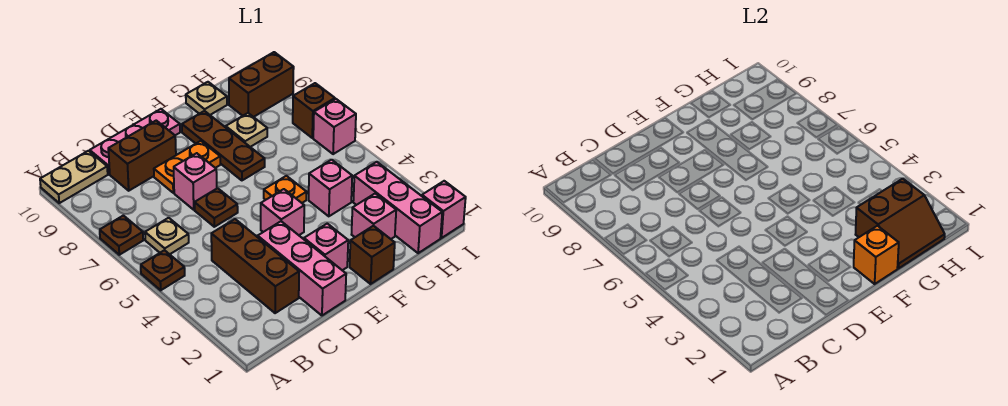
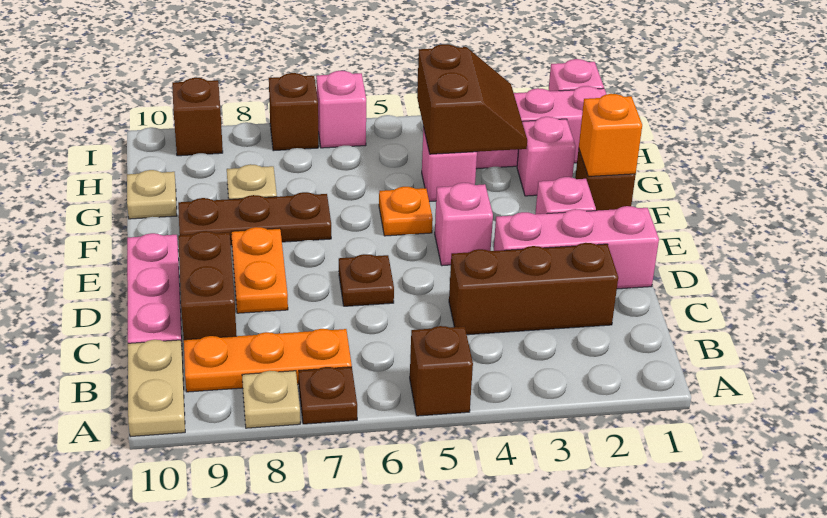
brown 1x1 plate [141,250,185,290] -> brown 1x1 brick [410,326,473,416]
tan 1x1 plate [145,218,189,254] -> tan 1x1 plate moved to [242,371,300,428]
none -> orange 1x3 plate [184,329,352,392]
pink 1x1 brick [174,153,217,210] -> none
brown 2x2 slope [856,179,945,269] -> brown 2x2 slope moved to [417,44,527,154]
brown 1x2 brick [229,52,294,117] -> brown 1x1 brick [172,78,223,156]

